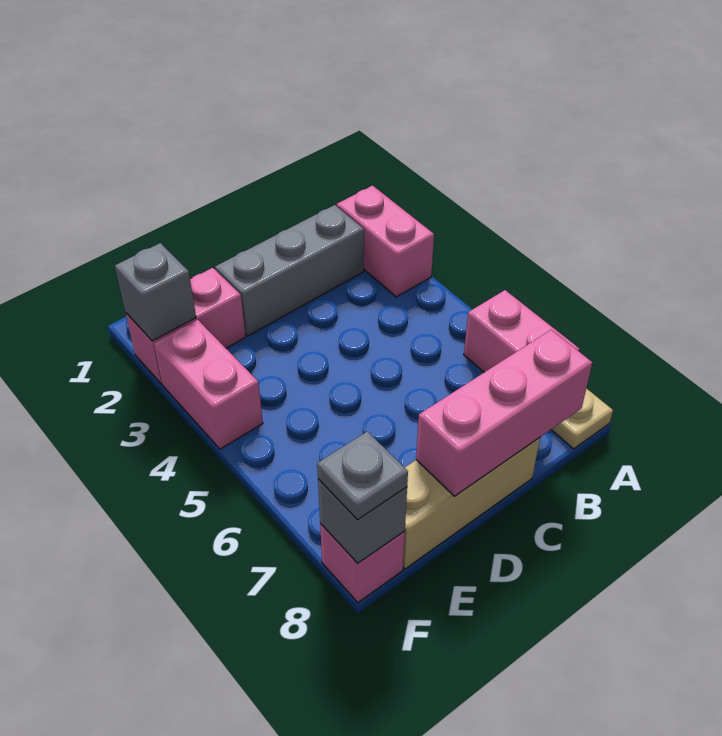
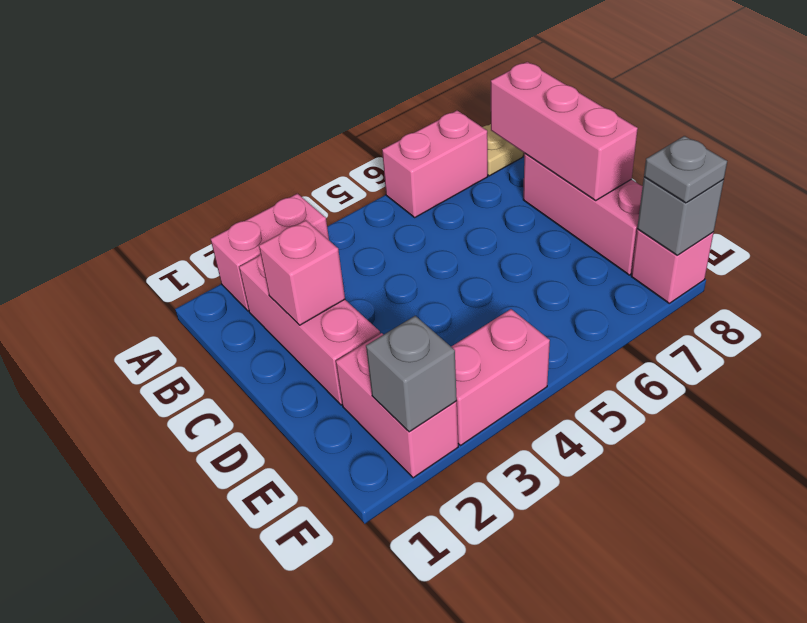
grey 1x3 brick [215,205,364,336] -> pink 1x3 brick [239,254,380,405]
none -> pink 1x1 brick [259,220,345,325]
tan 1x3 brick [403,437,540,569] -> pink 1x3 brick [523,154,643,275]

